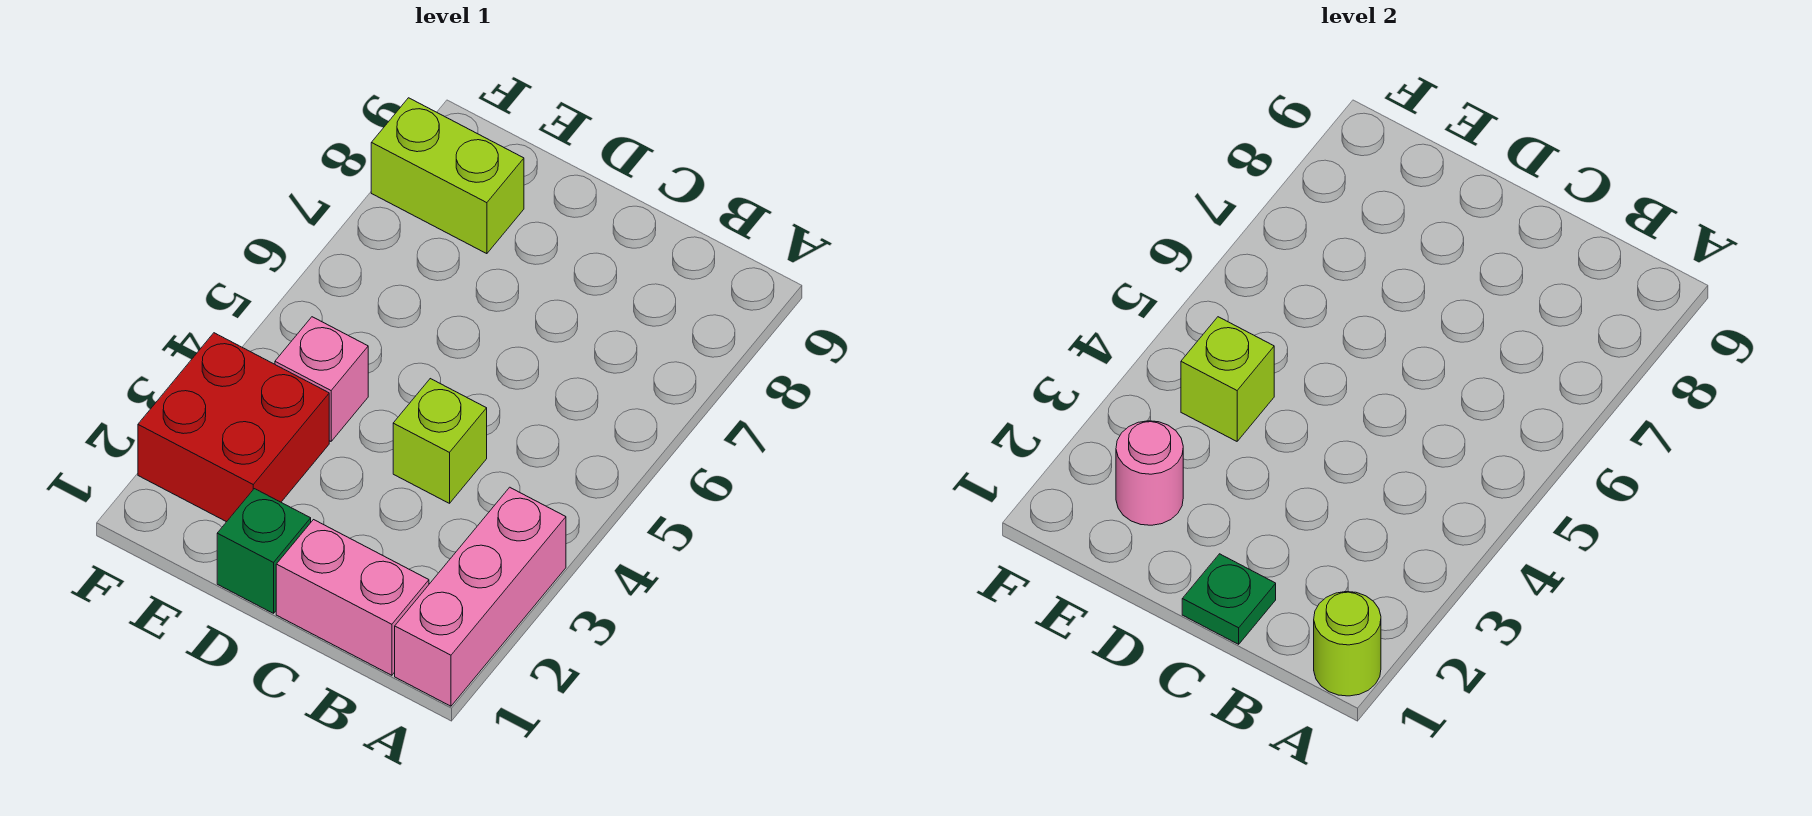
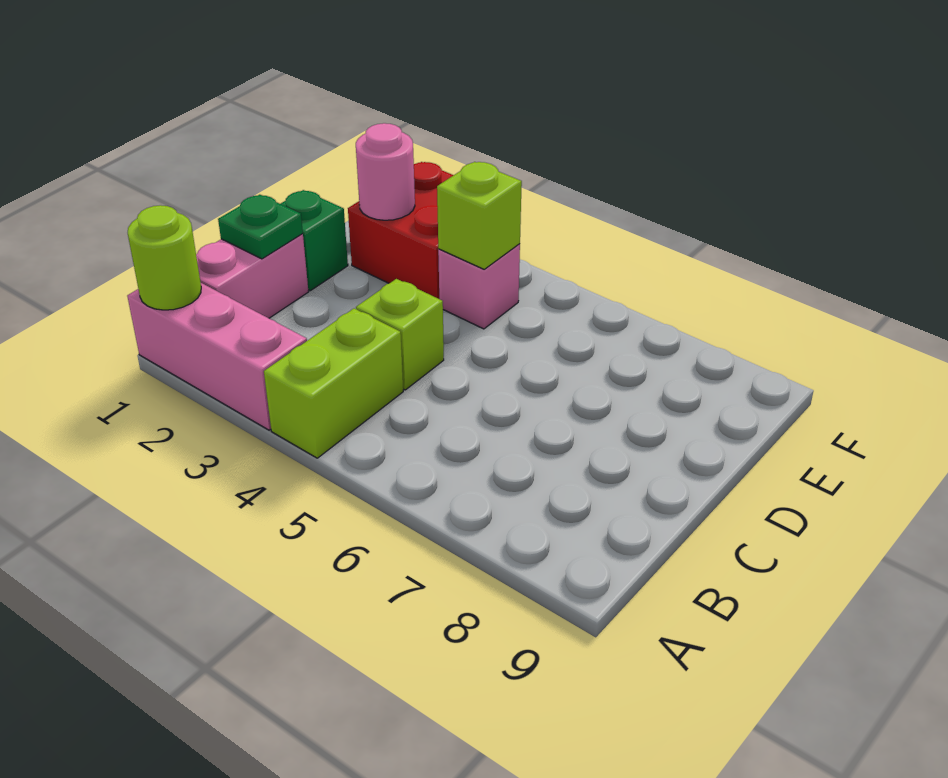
lime 1x2 brick [371,98,524,254] -> lime 1x2 brick moved to [264,308,403,458]

